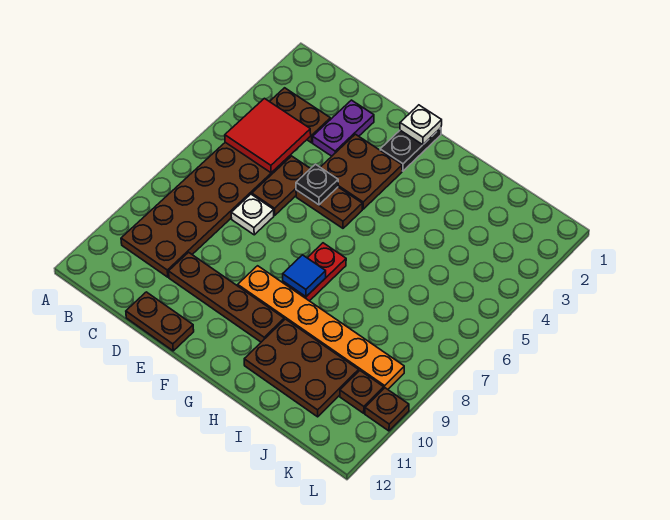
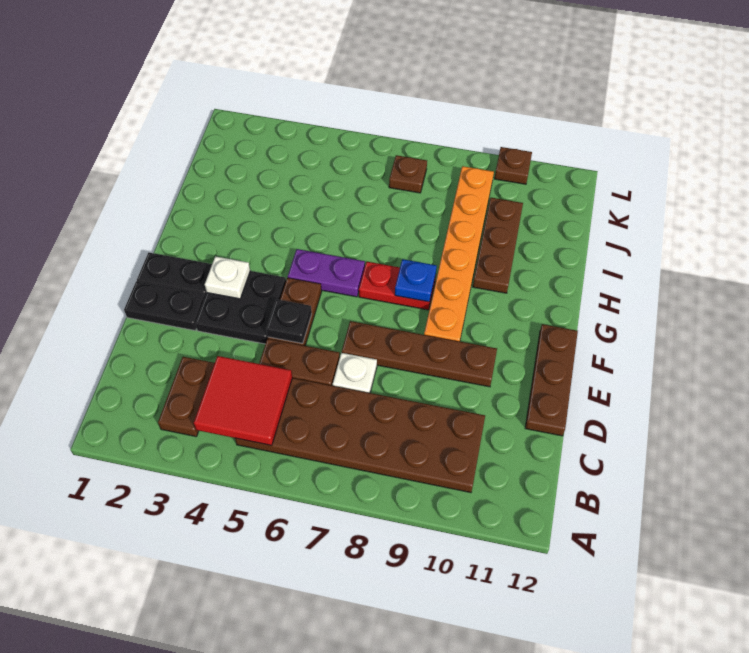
purple 1x2 plate [313,100,374,156] -> purple 1x2 plate moved to [288,249,365,297]
brown 1x4 plate [169,252,284,342] -> brown 1x4 plate turned to [342,321,497,387]
brown 1x2 plate [126,292,194,351] -> brown 1x3 plate [525,324,578,436]
none -> black 1x2 plate [124,281,205,331]
brown 2x2 plate [320,134,402,209] -> black 2x2 plate [195,271,286,344]
white 1x1 plate [400,105,442,145] -> white 1x1 plate moved to [205,256,250,299]
blue 1x1 tile [283,255,326,297] -> blue 1x1 plate [395,259,437,302]
brown 2x3 plate [244,319,359,417] -> brown 1x3 plate [473,198,523,293]
brown 1x1 plate [340,371,384,413] -> brown 1x1 plate moved to [389,155,427,193]

